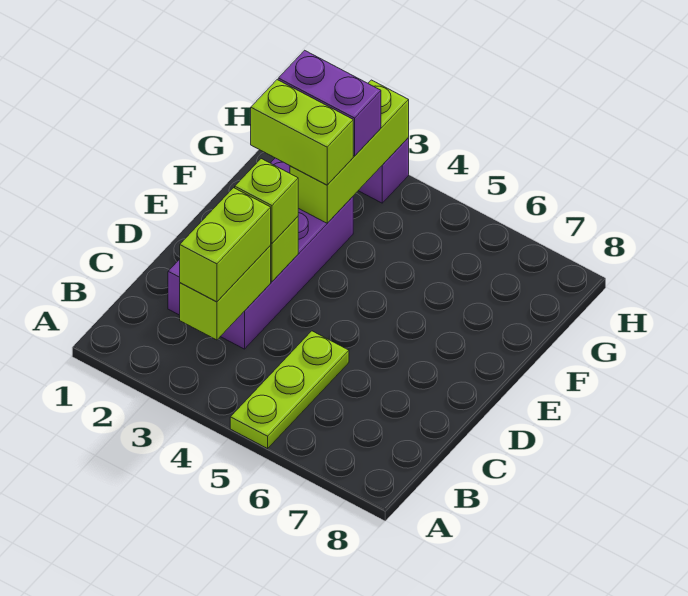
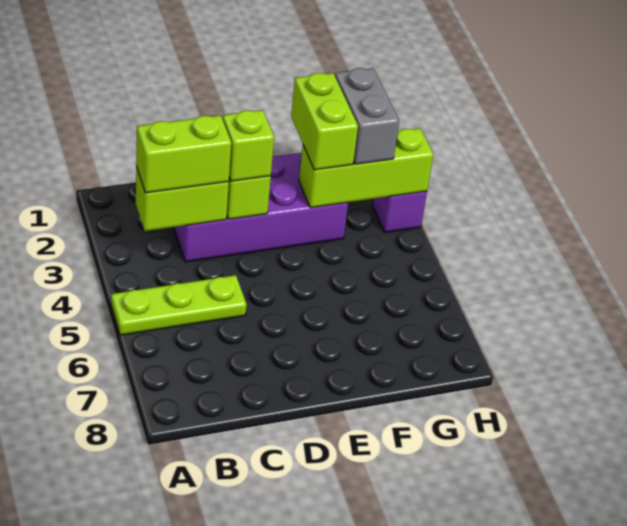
purple 1x2 brick [278,50,381,156] -> grey 1x2 brick [335,68,399,164]

